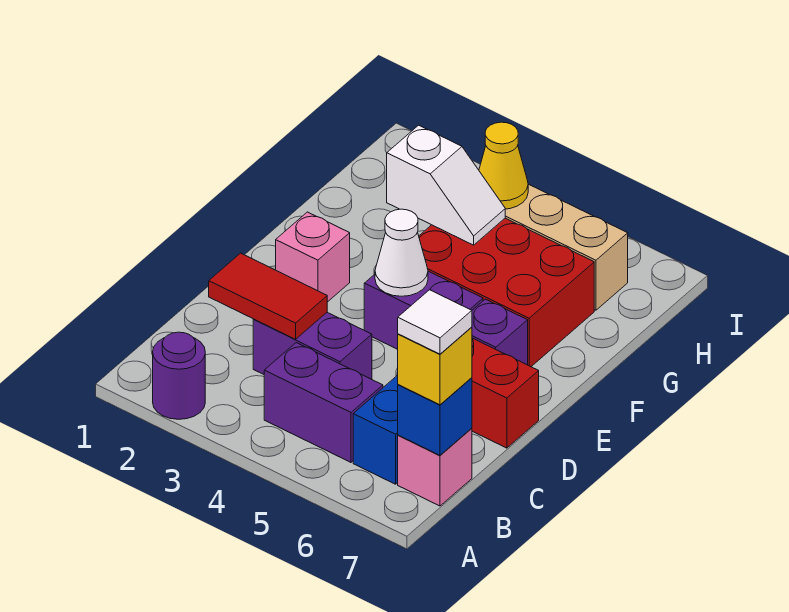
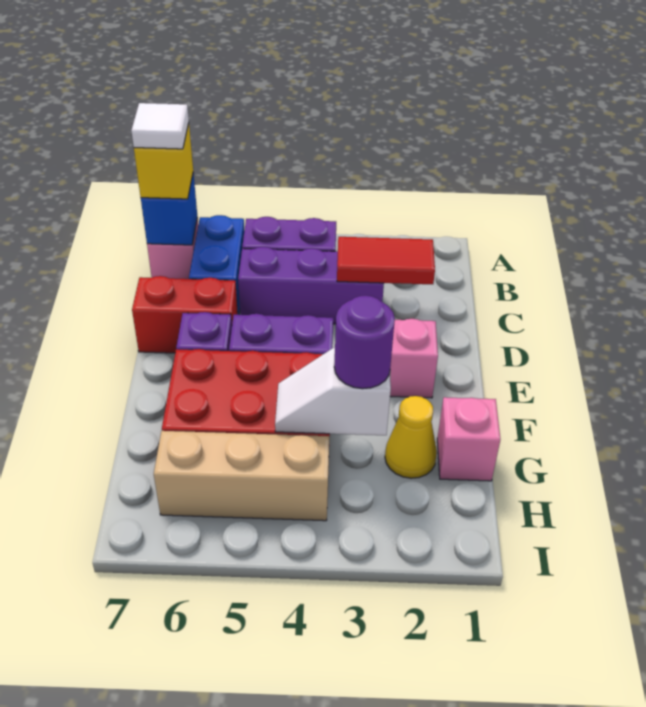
purple 1x1 round brick [153,332,205,419] -> purple 1x1 round brick moved to [334,295,395,389]
purple 1x2 brick [253,313,372,379] -> purple 1x3 brick [238,247,384,324]
white 1x1 cone [375,209,428,296] -> none
none -> pink 1x1 brick [437,397,500,481]
yellow 1x1 cone [479,122,528,209] -> yellow 1x1 cone moved to [385,396,437,478]

